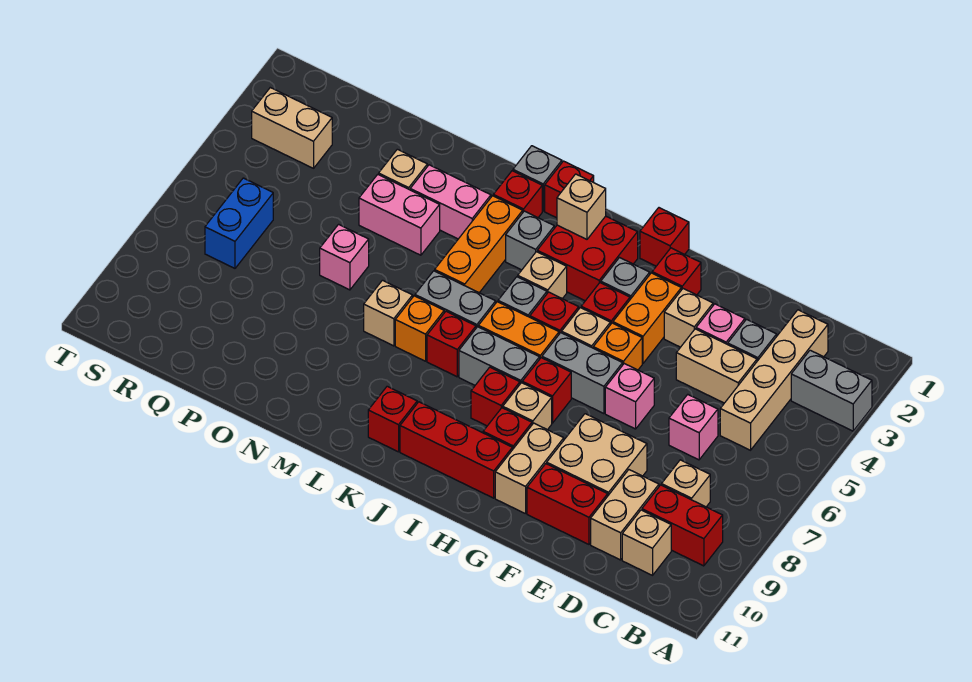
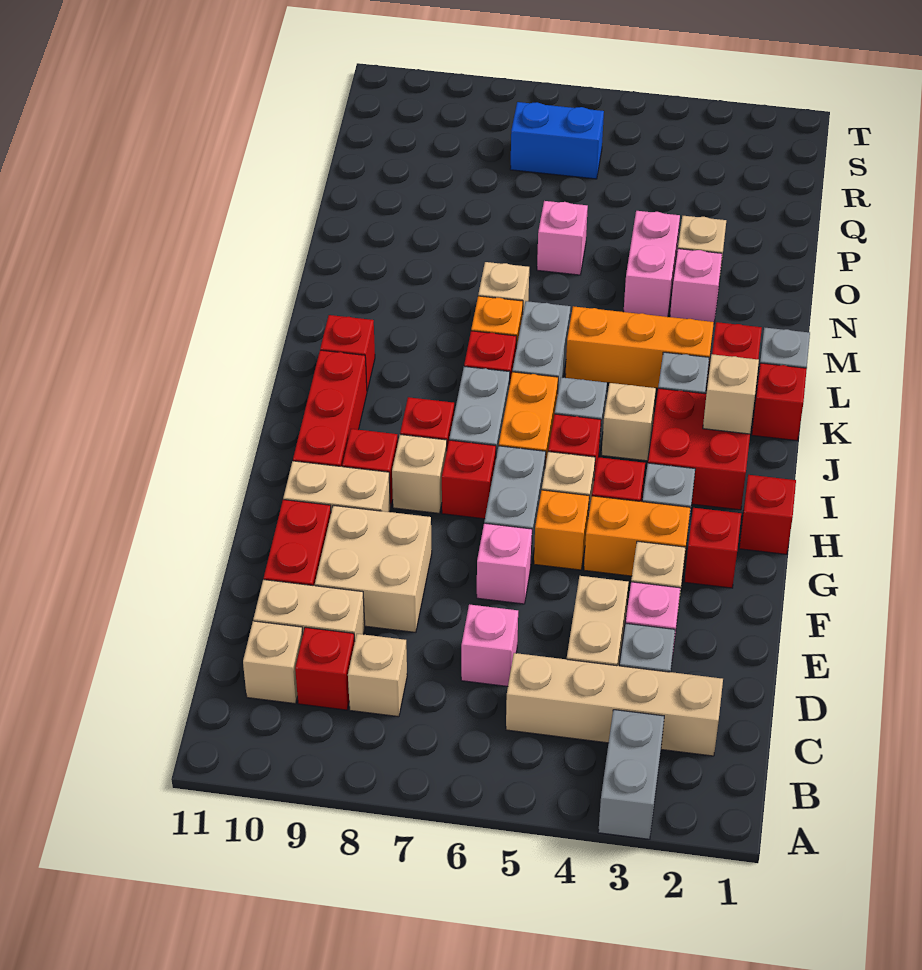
red 1x2 brick [642,485,723,566] -> red 1x1 brick [295,627,355,710]
pink 1x2 brick [410,165,491,239] -> pink 1x1 brick [670,249,722,322]
tan 1x2 brick [252,88,332,168] -> none

